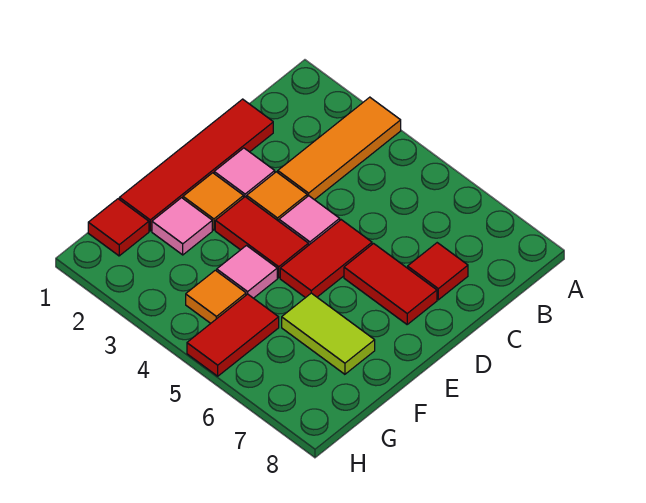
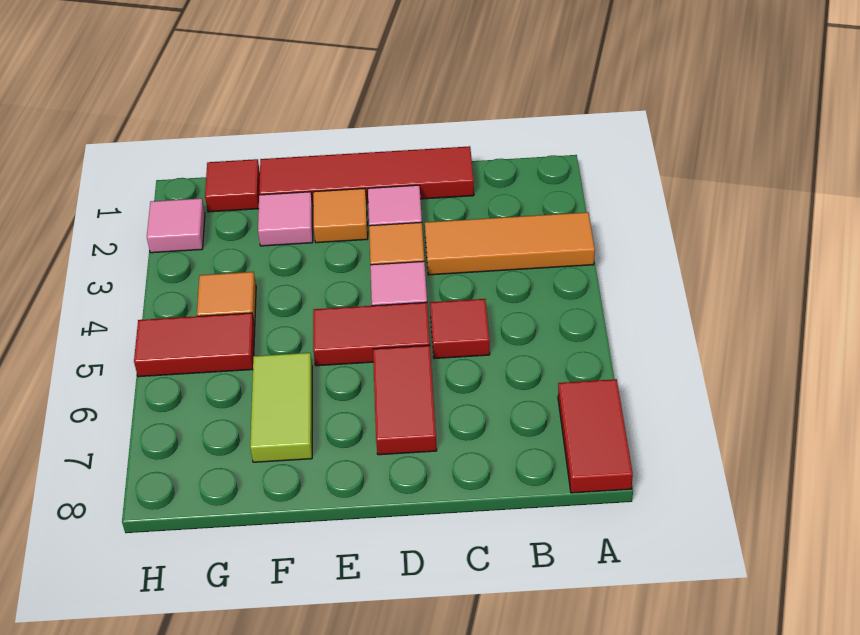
red 1x1 tile [408,243,468,300] -> red 1x1 tile moved to [430,299,490,358]
red 1x2 tile [215,197,308,278] -> red 1x2 tile moved to [558,379,633,493]
pink 1x1 tile [217,246,277,298] -> pink 1x1 tile moved to [147,198,205,253]

